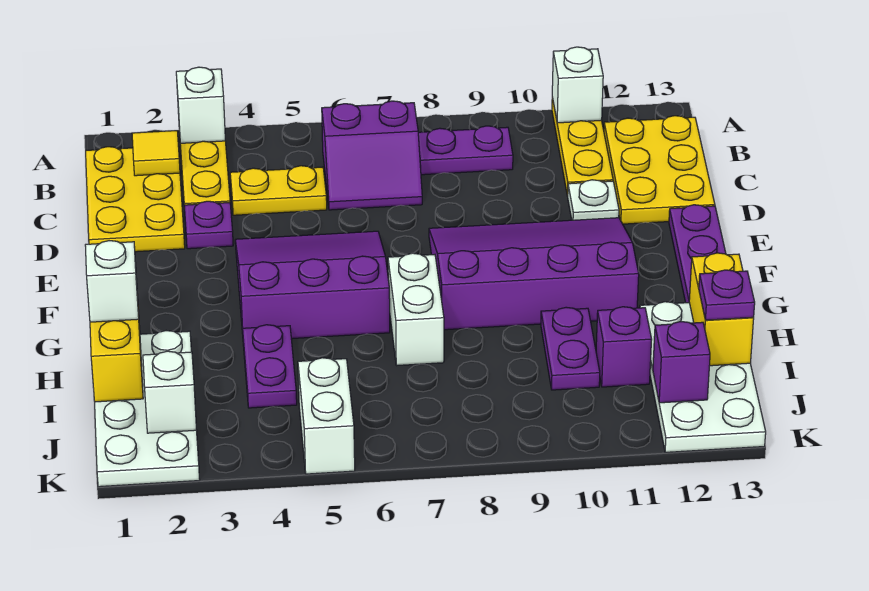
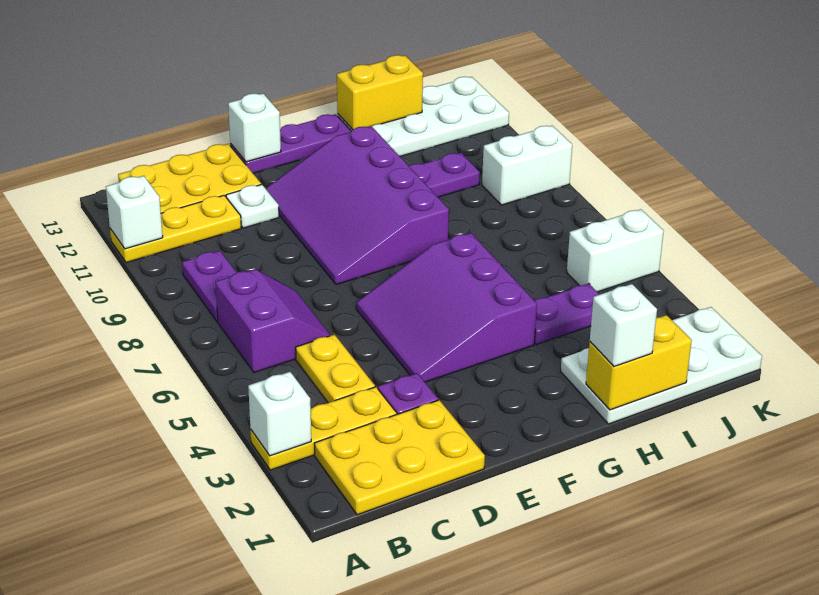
yellow 1x1 tile [132,131,180,176] -> none
white 1x2 brick [388,253,444,365] -> white 1x2 brick moved to [482,126,572,205]
purple 1x1 brick [596,307,652,387] -> none
purple 1x1 plate [699,270,755,320] -> none
white 1x1 brick [143,351,196,433] -> white 1x1 brick moved to [228,93,281,162]
purple 1x1 brick [653,322,710,403] -> none

